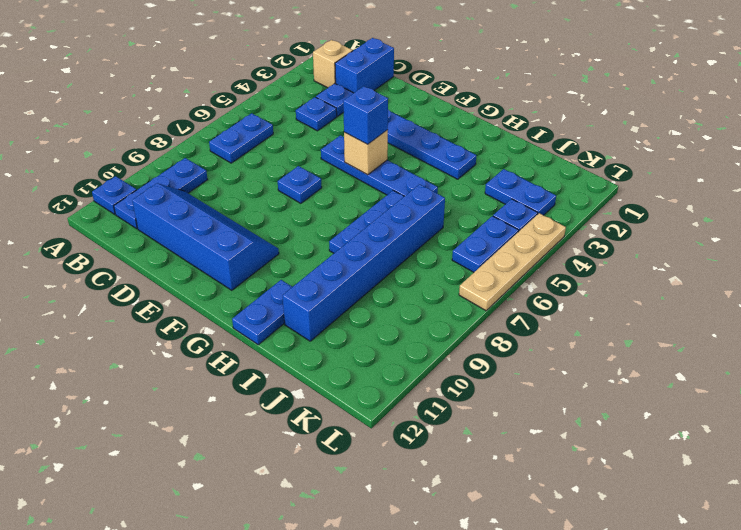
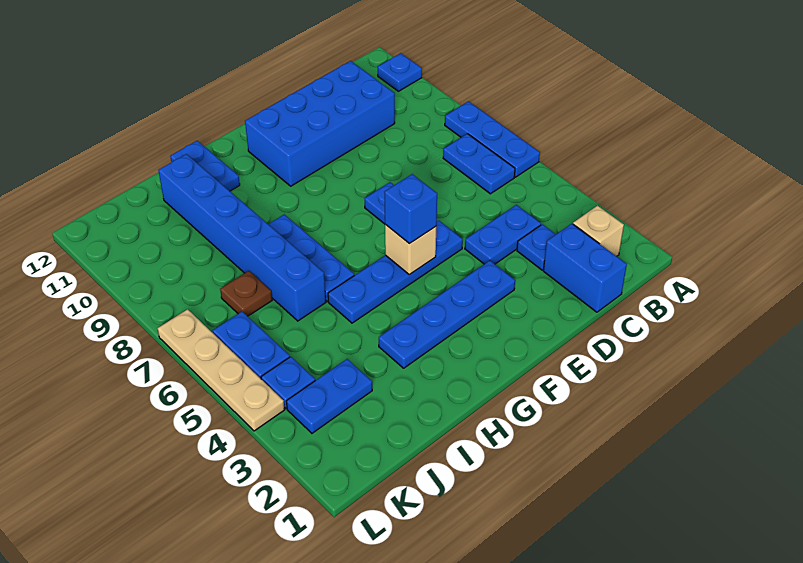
blue 1x3 plate [114,158,208,229] -> blue 1x3 plate moved to [445,101,540,177]
blue 1x1 plate [296,97,337,131] -> blue 1x2 plate [465,205,541,264]
blue 2x4 slope [132,183,279,290] -> blue 2x4 brick [245,61,395,186]
none -> brown 1x1 plate [220,271,272,316]

